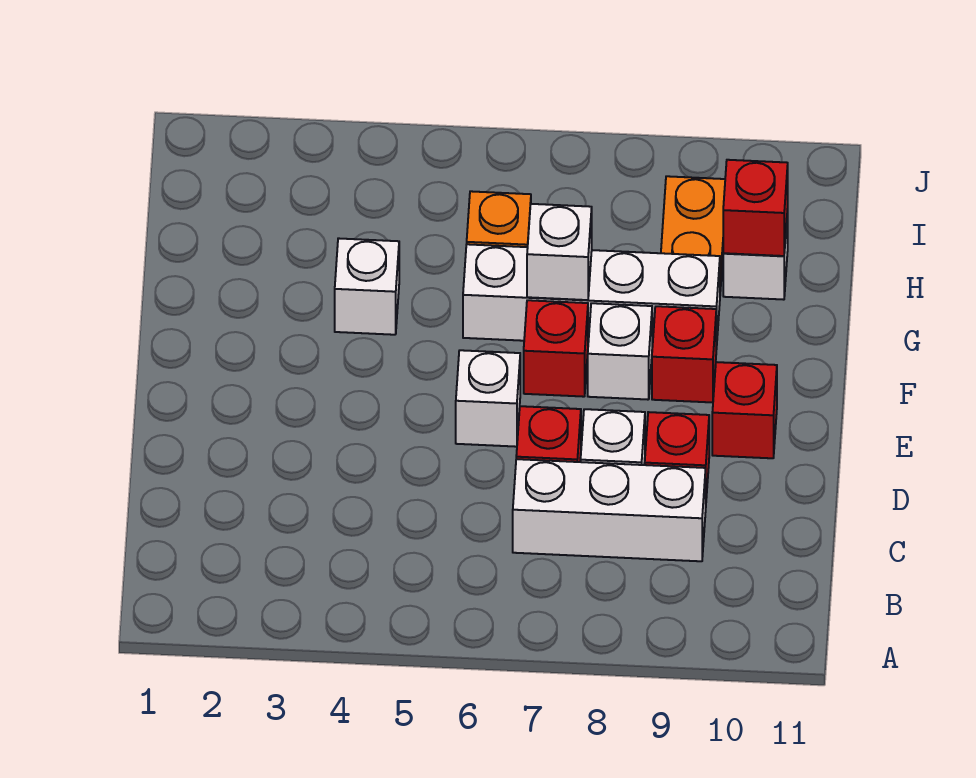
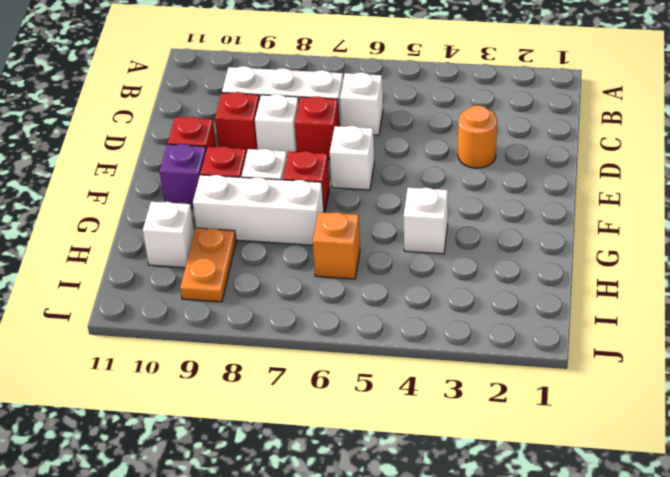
none -> orange 1x1 round brick [458,105,497,168]
none -> purple 1x1 brick [160,144,206,208]
white 1x4 brick [463,244,720,349] -> white 1x3 brick [193,175,324,245]
white 1x1 brick [527,204,592,300] -> white 1x1 brick moved to [340,72,383,135]
red 1x1 brick [723,160,788,256] -> none

